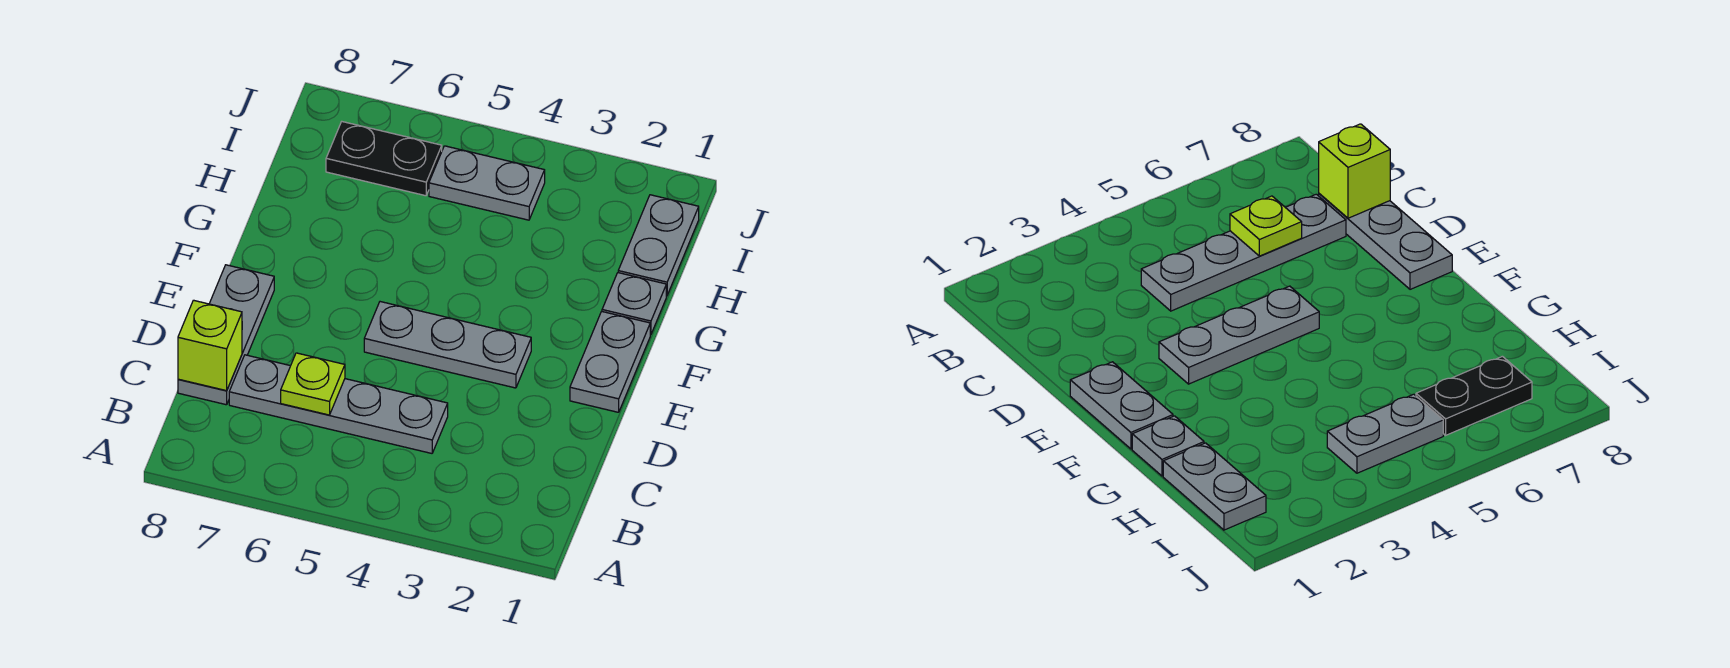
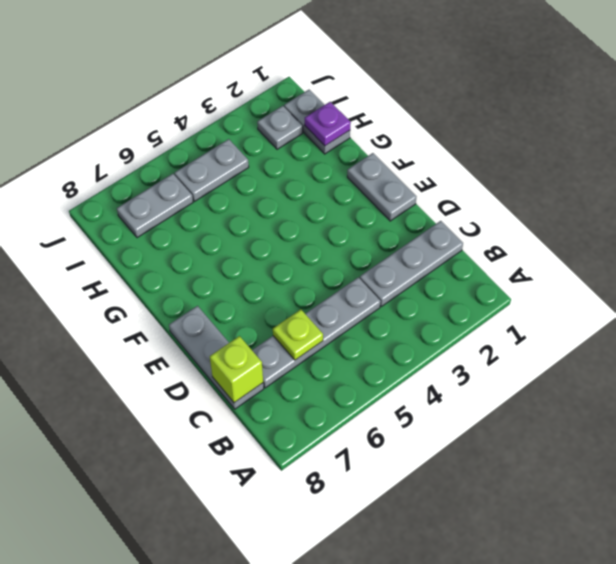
grey 1x3 plate [364,302,531,388] -> grey 1x3 plate moved to [360,221,463,306]
grey 1x1 plate [602,273,666,335] -> grey 1x1 plate moved to [257,106,303,149]
none -> purple 1x1 plate [305,102,351,146]
black 1x2 plate [326,122,442,196] -> grey 1x2 plate [117,174,193,238]

